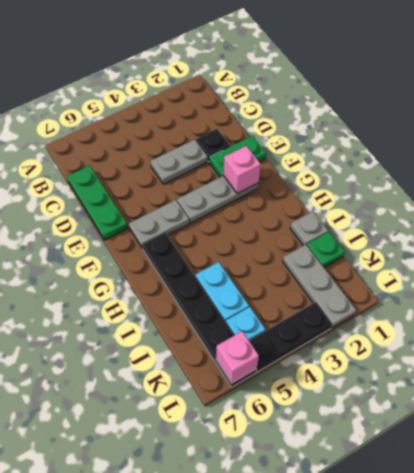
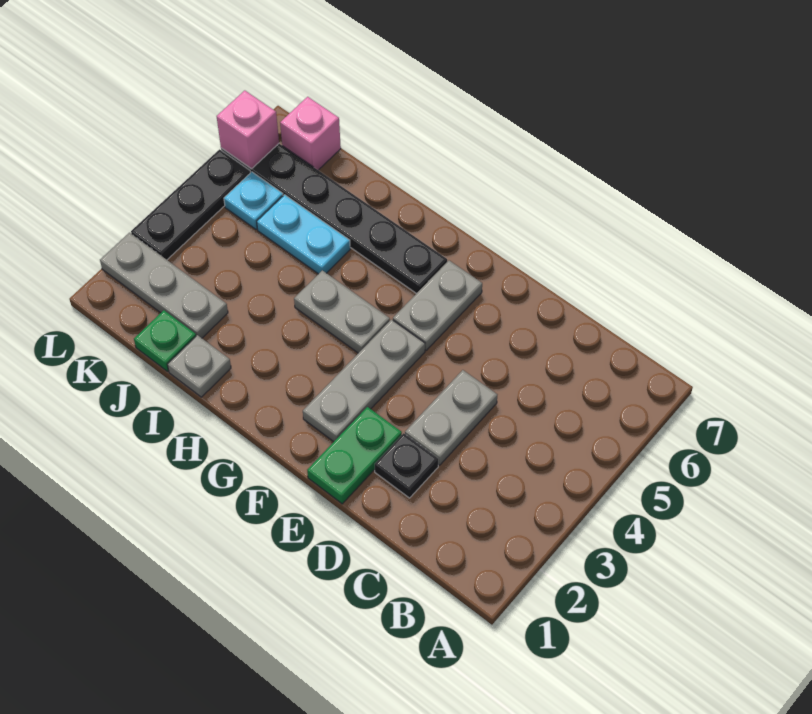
green 1x3 plate [67,165,128,240] -> none
pink 1x1 brick [223,146,261,194] -> pink 1x1 brick moved to [280,97,341,170]
none -> grey 1x2 plate [294,270,390,353]

